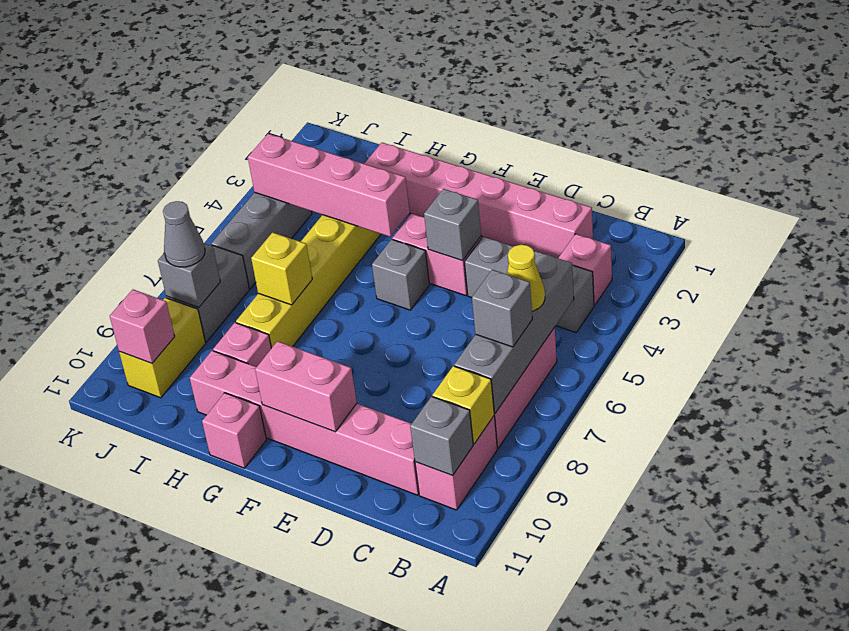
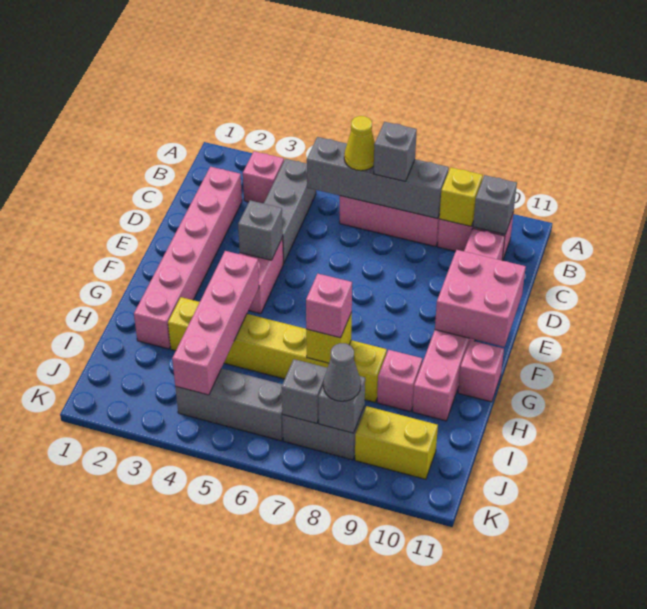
pink 1x2 brick [255,341,357,432] -> pink 2x2 brick [435,250,526,347]
grey 1x1 brick [372,239,429,310] -> grey 1x1 brick moved to [281,359,327,424]
pink 1x1 brick [110,290,175,363] -> pink 1x1 brick moved to [306,274,352,338]

